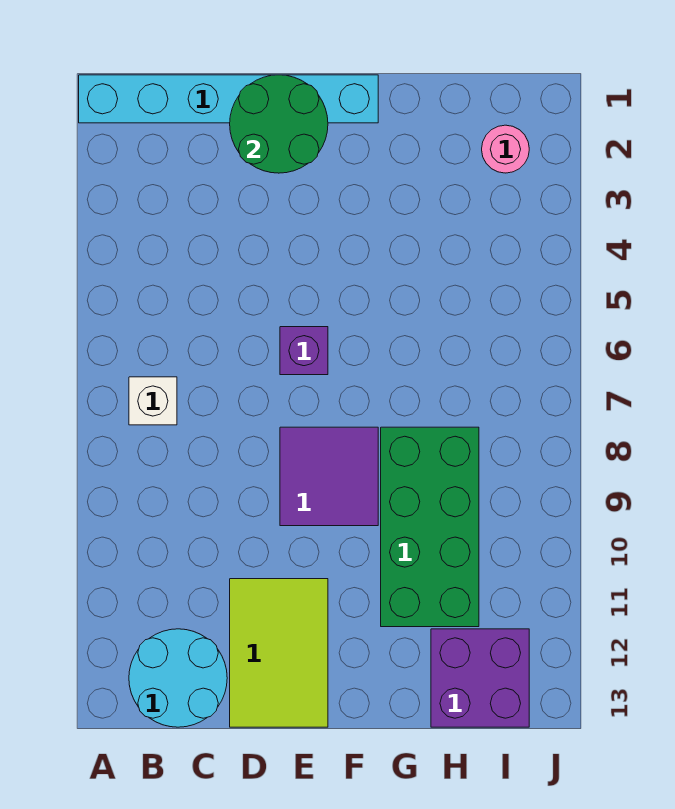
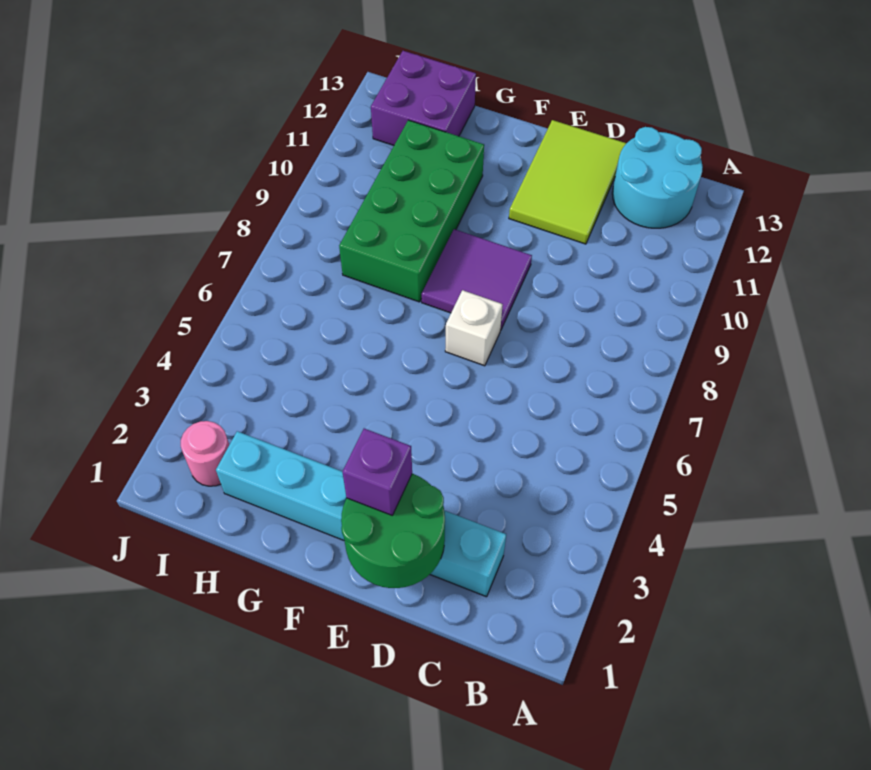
cyan 1x6 brick [79,75,378,123] -> cyan 1x6 brick moved to [216,431,506,597]
white 1x1 brick [129,377,177,425] -> white 1x1 brick moved to [445,290,503,366]
purple 1x1 brick [280,327,328,375] -> purple 1x1 brick moved to [342,429,412,515]

